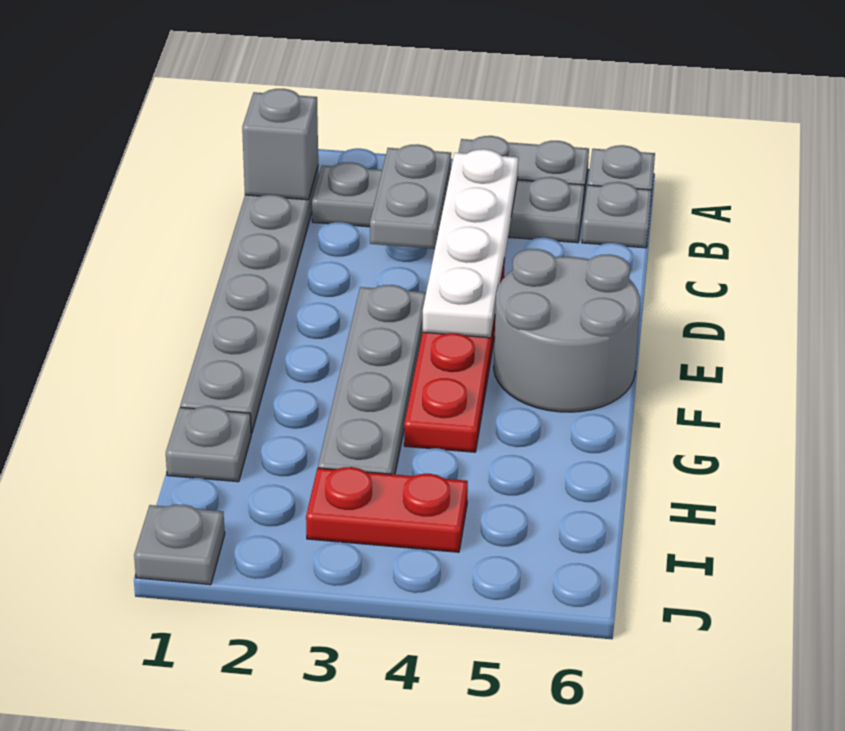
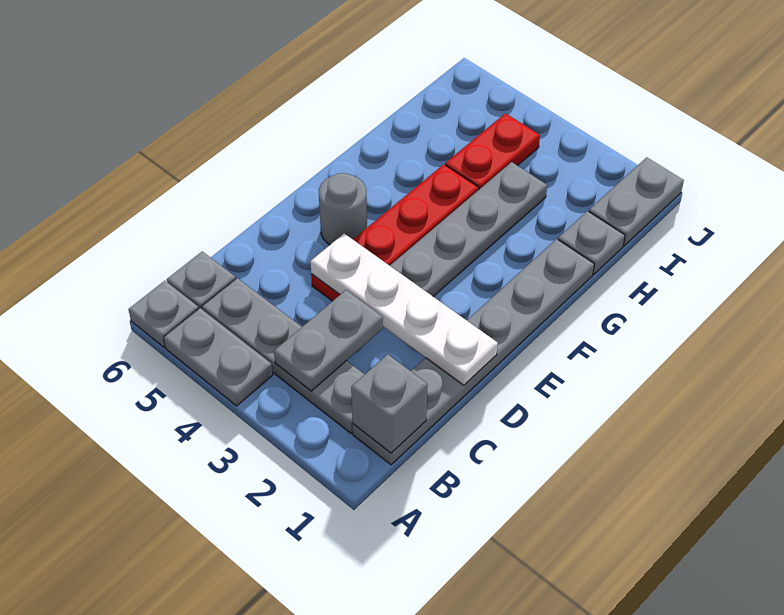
white 1x4 plate [422,149,518,338] -> white 1x4 plate turned to [310,234,498,385]
grey 2x2 round brick [494,249,640,412] -> grey 1x1 round brick [319,173,367,245]
red 1x2 plate [306,467,468,552] -> red 1x2 plate turned to [445,113,540,189]
grey 1x1 plate [134,505,225,585] -> grey 1x2 plate [589,157,684,246]

